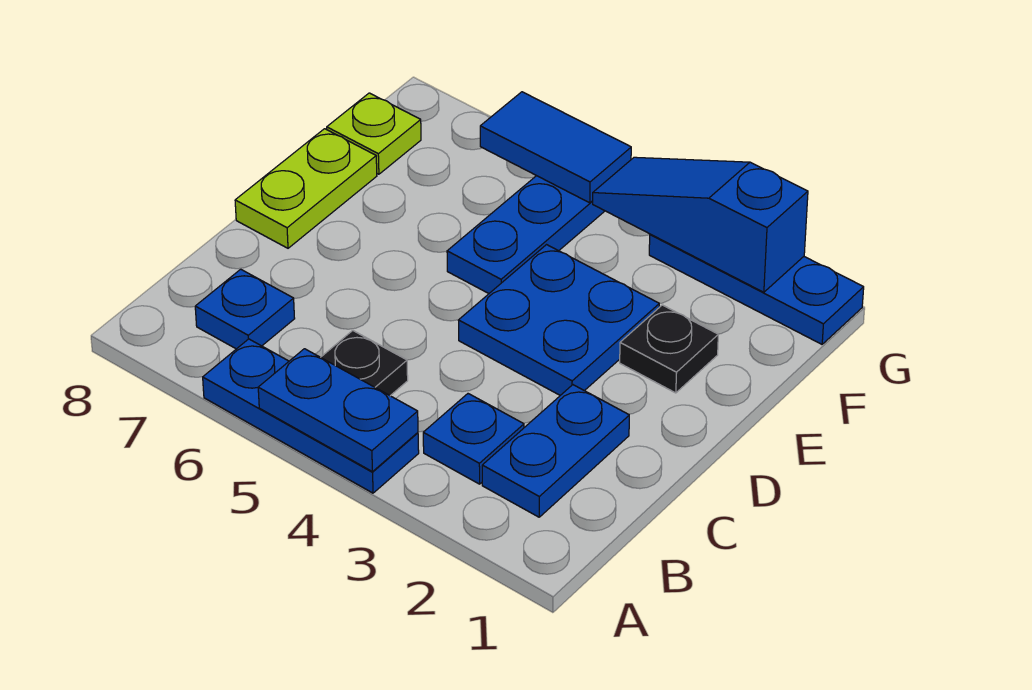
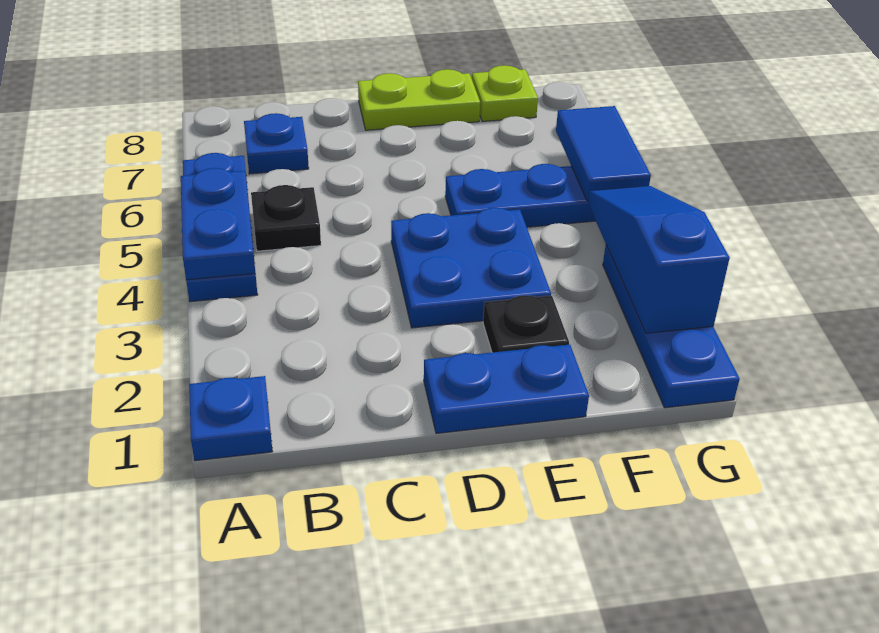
blue 1x2 plate [482,385,629,517] -> blue 1x2 plate moved to [424,344,589,433]
blue 1x1 plate [423,394,524,484] -> blue 1x1 plate moved to [189,376,273,461]

